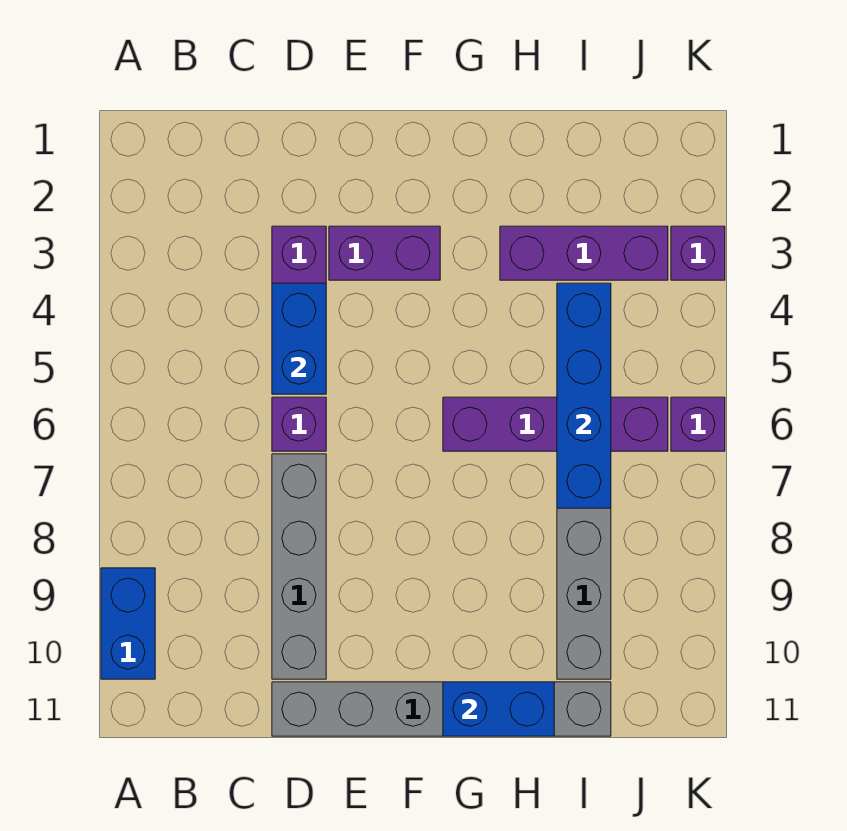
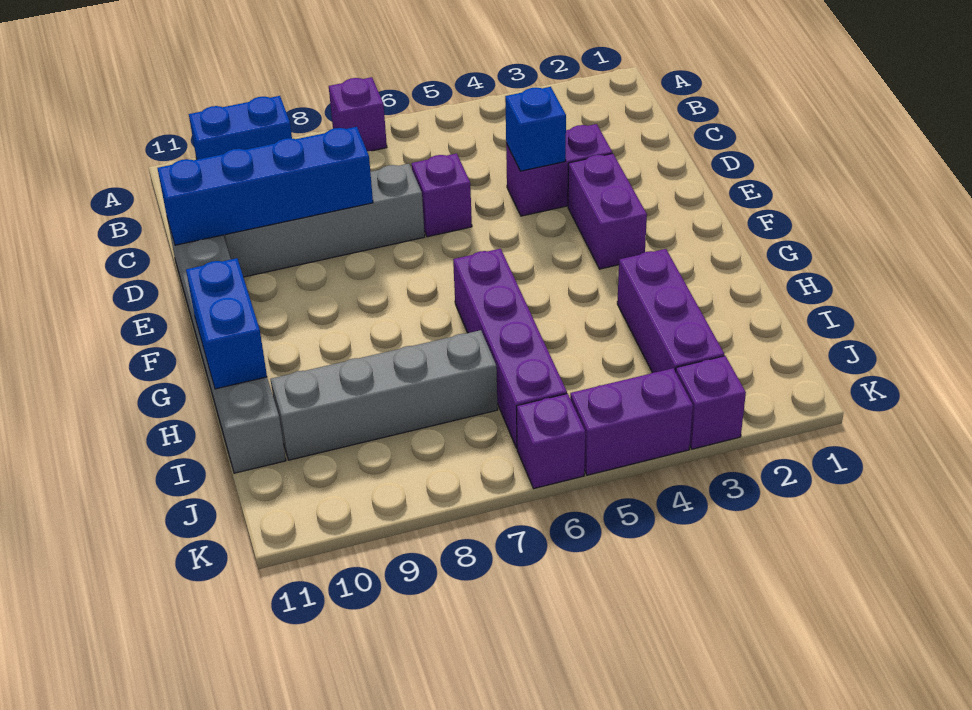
none -> purple 1x1 brick [329,77,387,151]
blue 1x2 brick [272,283,326,394] -> blue 1x1 brick [505,87,566,171]
blue 1x4 brick [557,283,611,508] -> blue 1x4 brick moved to [157,127,373,245]
none -> purple 1x2 brick [570,368,693,475]

